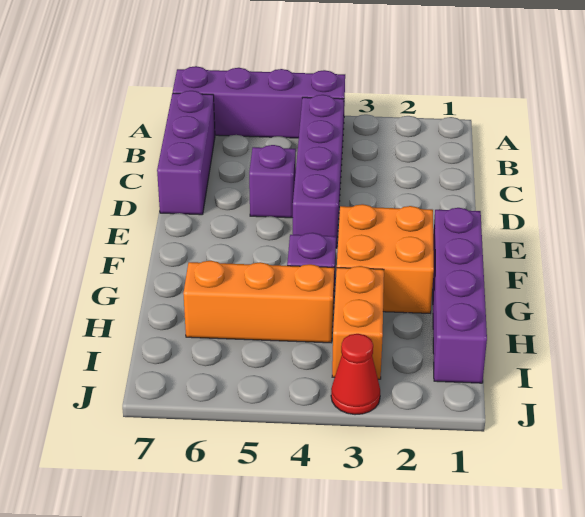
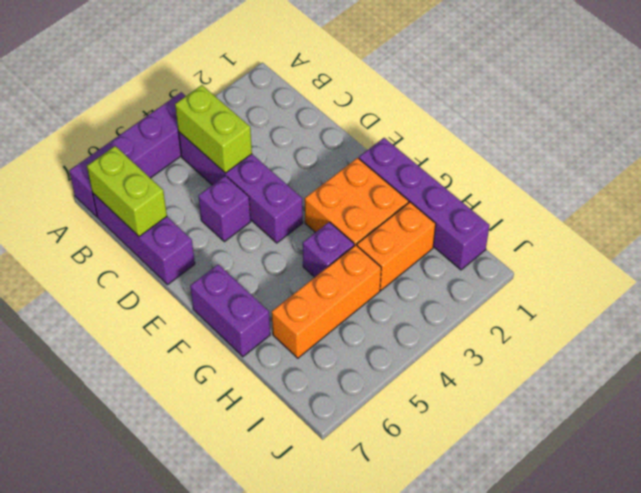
none -> lime 1x2 brick [175,85,252,173]
none -> lime 1x2 brick [87,146,167,236]
none -> purple 1x2 brick [190,264,270,357]
orange 1x2 brick [332,266,384,379] -> orange 1x2 brick turned to [357,202,436,290]
red 1x1 cone [331,334,380,415] -> none

